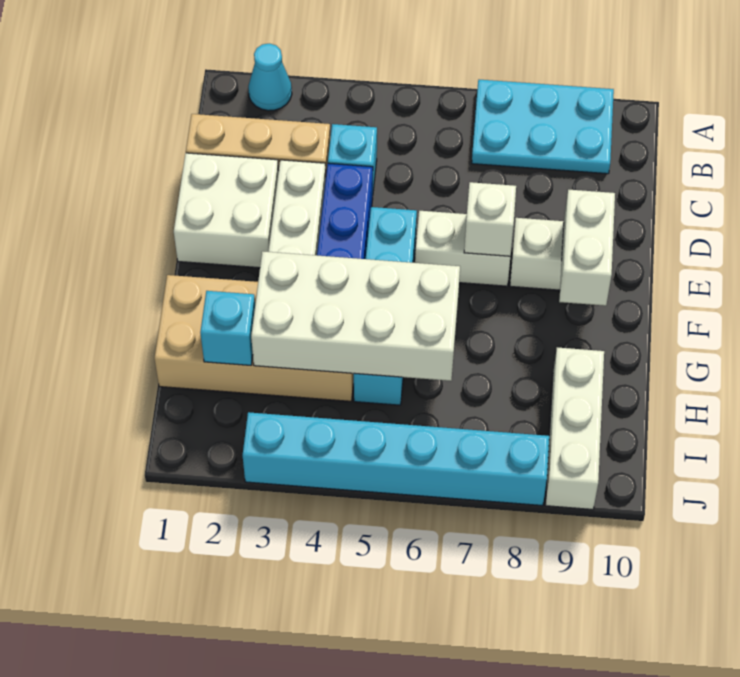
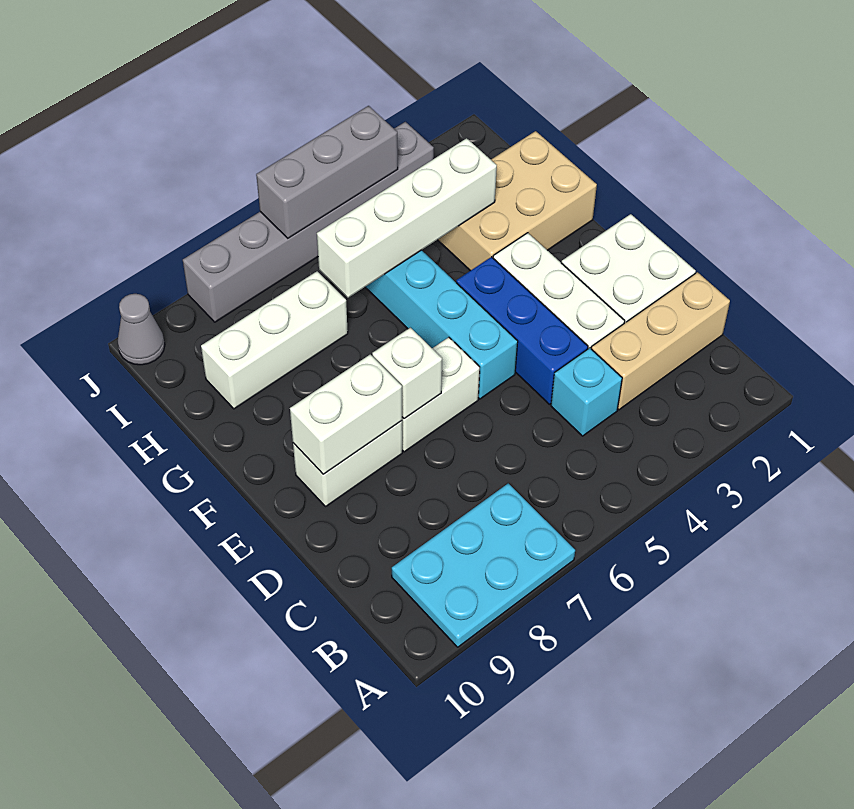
cyan 1x1 cone [248,43,292,111] -> none
white 1x2 brick [559,190,615,306] -> white 1x2 brick turned to [290,354,402,474]
tan 2x4 brick [154,275,354,401] -> tan 2x3 brick [438,131,597,271]
white 2x4 brick [251,251,460,381] -> white 1x4 brick [317,138,497,298]
cyan 1x1 brick [200,291,255,365] -> none
white 1x3 brick [545,347,604,510] -> white 1x3 brick turned to [201,271,348,409]
cyan 1x6 brick [243,412,549,506] -> grey 1x6 brick [183,122,434,322]
none -> grey 1x3 brick [256,106,398,238]
none -> grey 1x1 cone [118,294,165,365]

